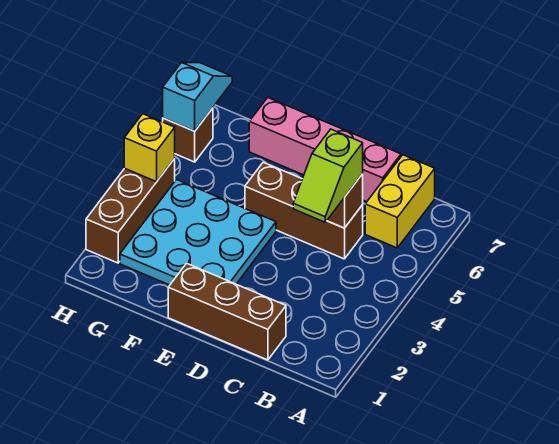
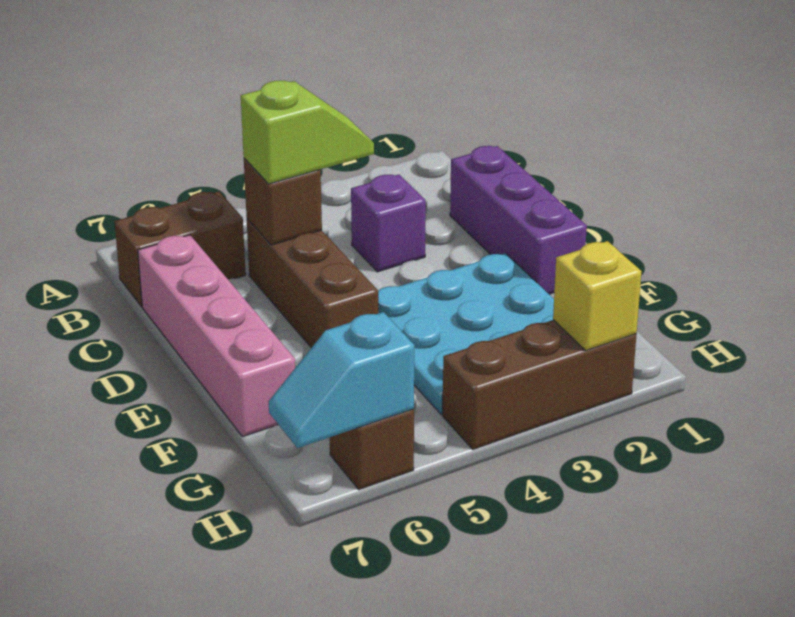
yellow 1x2 brick [365,155,435,248] -> brown 1x2 brick [114,192,246,307]
brown 1x3 brick [168,263,286,360] -> purple 1x3 brick [450,146,587,294]
none -> purple 1x1 brick [351,175,426,272]
yellow 1x1 brick [124,114,175,182] -> yellow 1x1 brick moved to [553,241,642,350]

